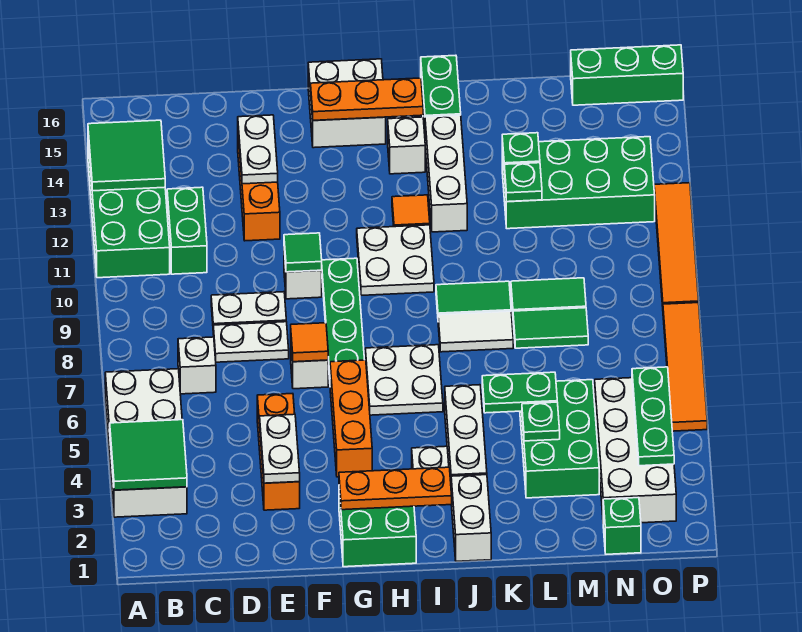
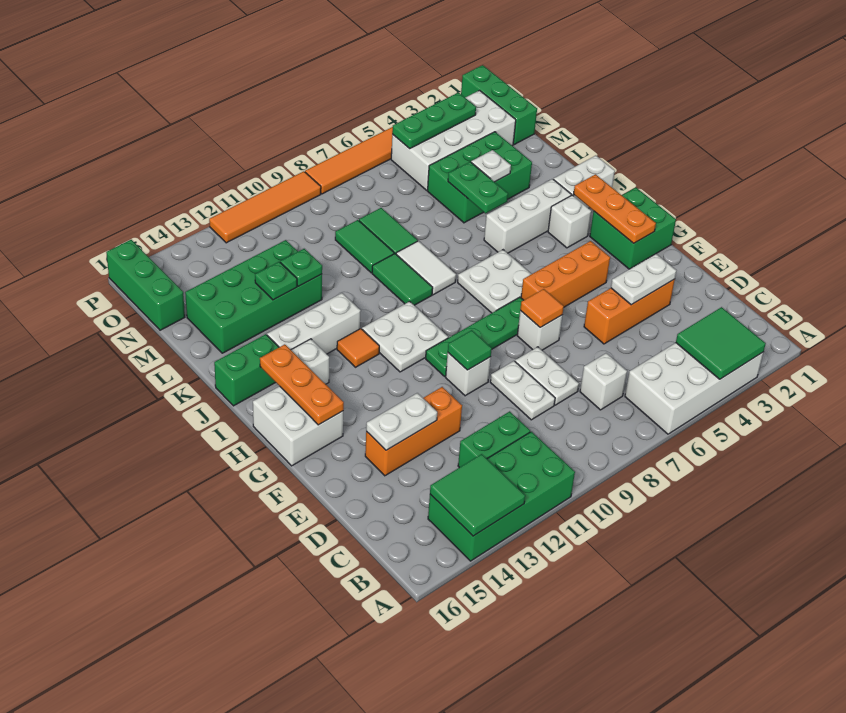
green 1x1 plate [522,402,560,441] -> white 1x1 plate [471,150,511,182]
green 2x4 brick [502,137,655,229] -> green 2x4 brick turned to [185,240,322,353]
green 1x1 brick [603,498,641,554] -> green 1x3 brick [461,65,537,144]

